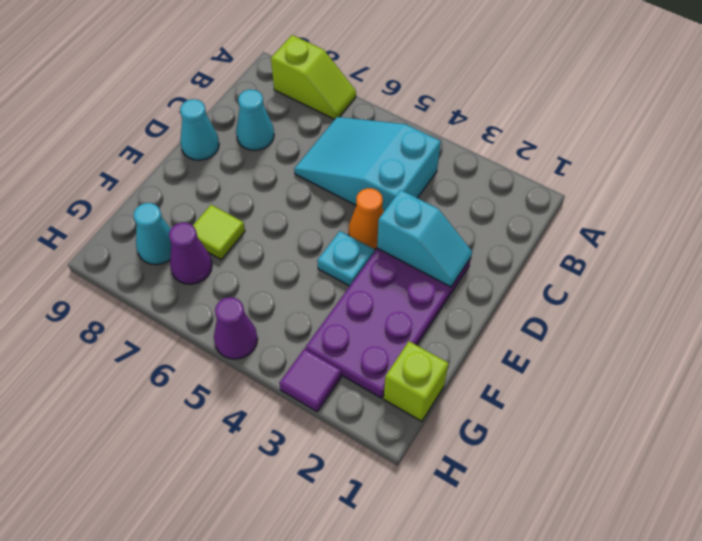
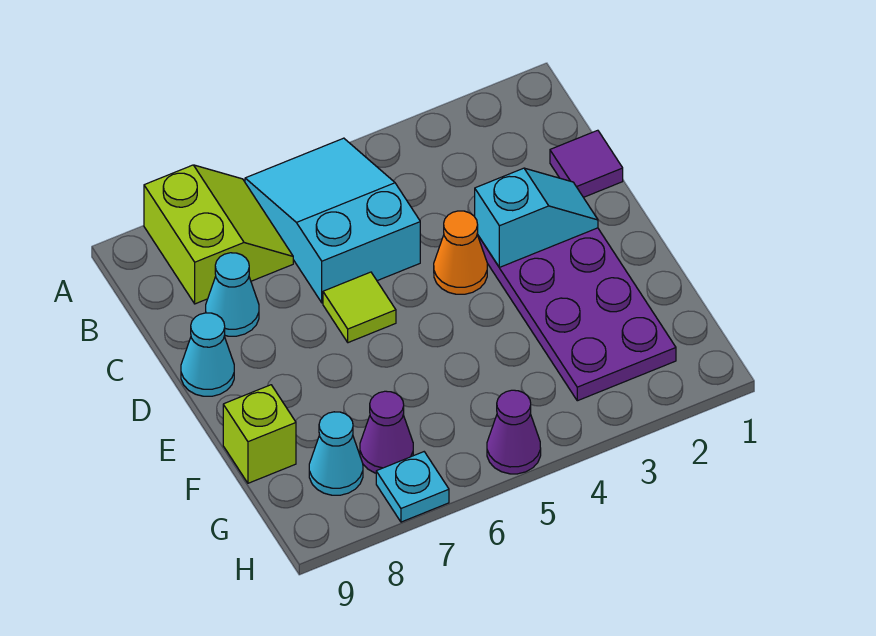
lime 1x2 slope [271,35,356,119] -> lime 2x2 slope [144,165,293,304]
cyan 2x3 slope [294,117,441,211] -> cyan 2x3 slope turned to [245,138,420,303]
cyan 1x1 plate [317,231,374,286] -> cyan 1x1 plate moved to [376,452,449,522]
lime 1x1 tile [193,205,245,260] -> lime 1x1 tile moved to [323,272,396,343]
lime 1x1 brick [384,341,449,421] -> lime 1x1 brick moved to [223,385,296,483]
purple 1x1 tile [279,349,341,412] -> purple 1x1 tile moved to [550,130,623,197]

